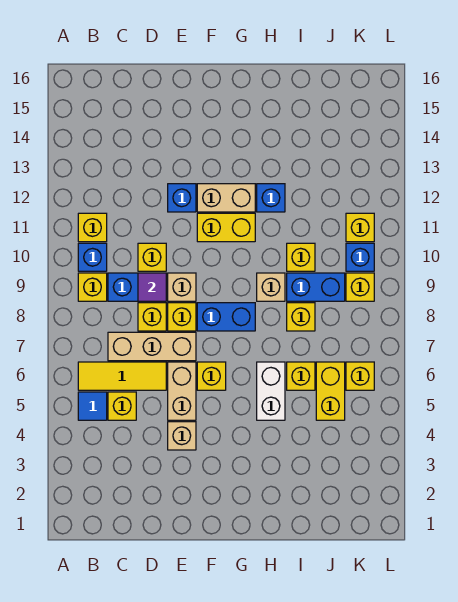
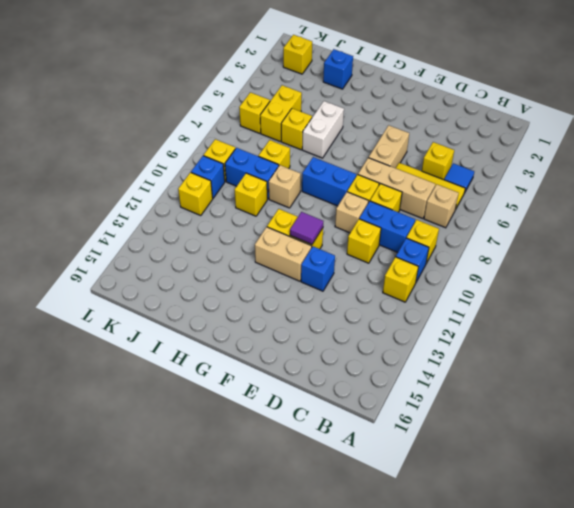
purple 1x1 tile [138,273,166,301] -> purple 1x1 tile moved to [290,212,323,244]
tan 1x1 brick [168,422,196,450] -> tan 1x1 brick moved to [424,184,459,228]
yellow 1x1 brick [197,362,226,390] -> yellow 1x1 brick moved to [283,35,312,74]
blue 1x1 brick [257,184,285,212] -> blue 1x1 brick moved to [323,49,353,89]

